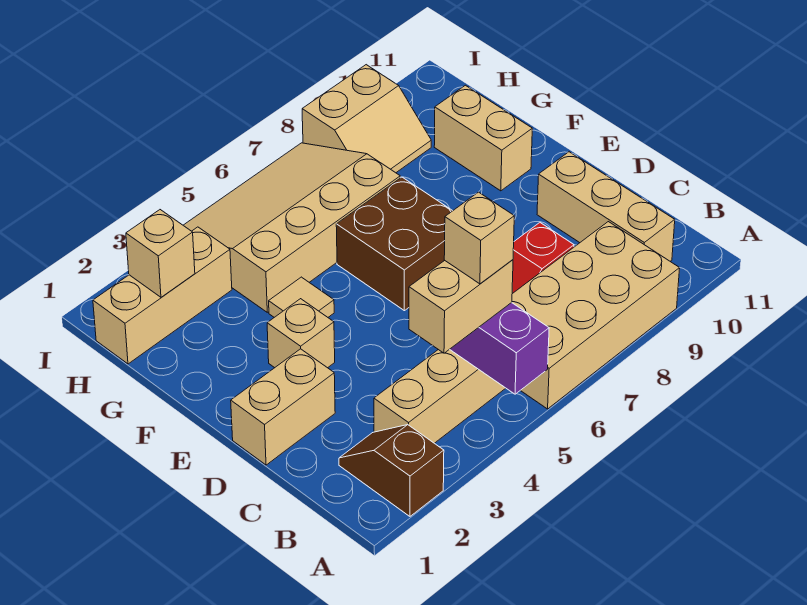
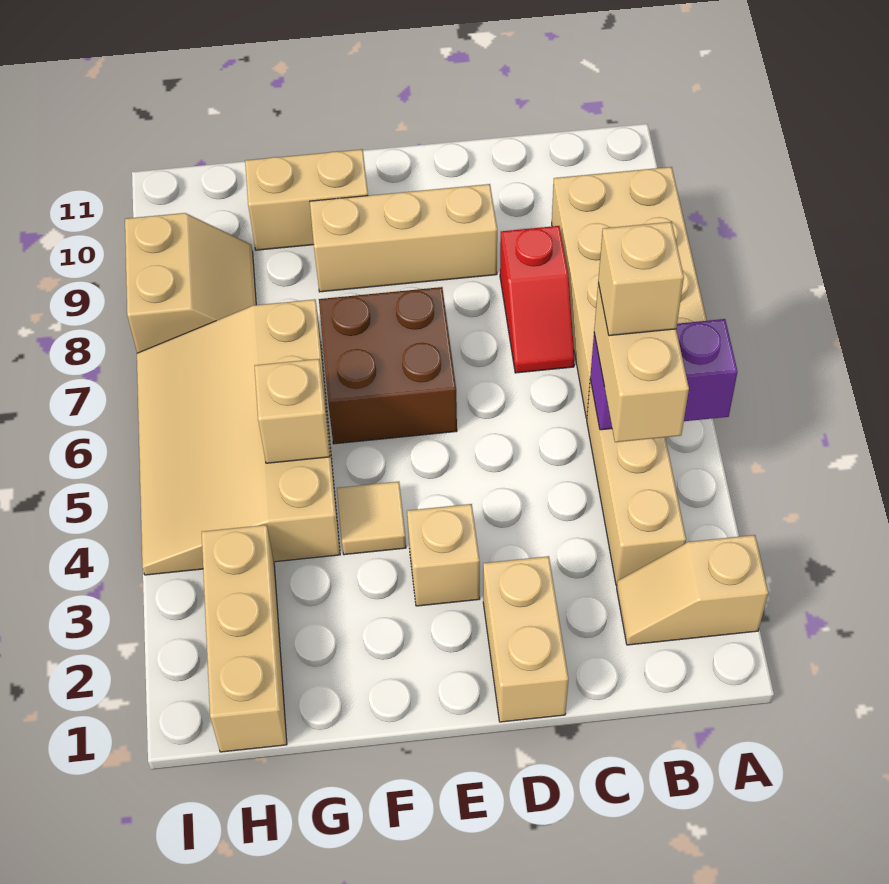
brown 1x2 slope [339,425,444,516] -> tan 1x2 slope [617,535,768,645]
tan 1x3 brick [537,152,675,261] -> tan 1x3 brick moved to [310,184,497,292]
tan 1x1 brick [126,210,195,297] -> tan 1x1 brick moved to [255,359,330,463]

